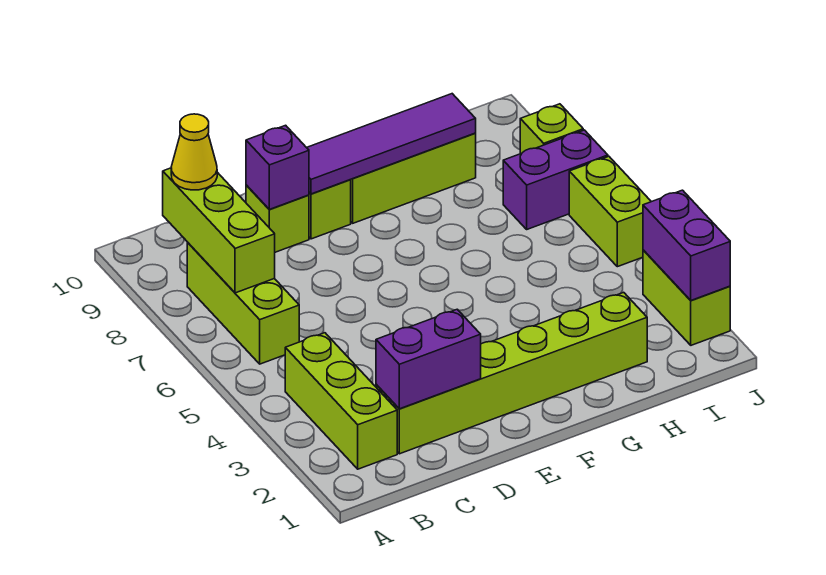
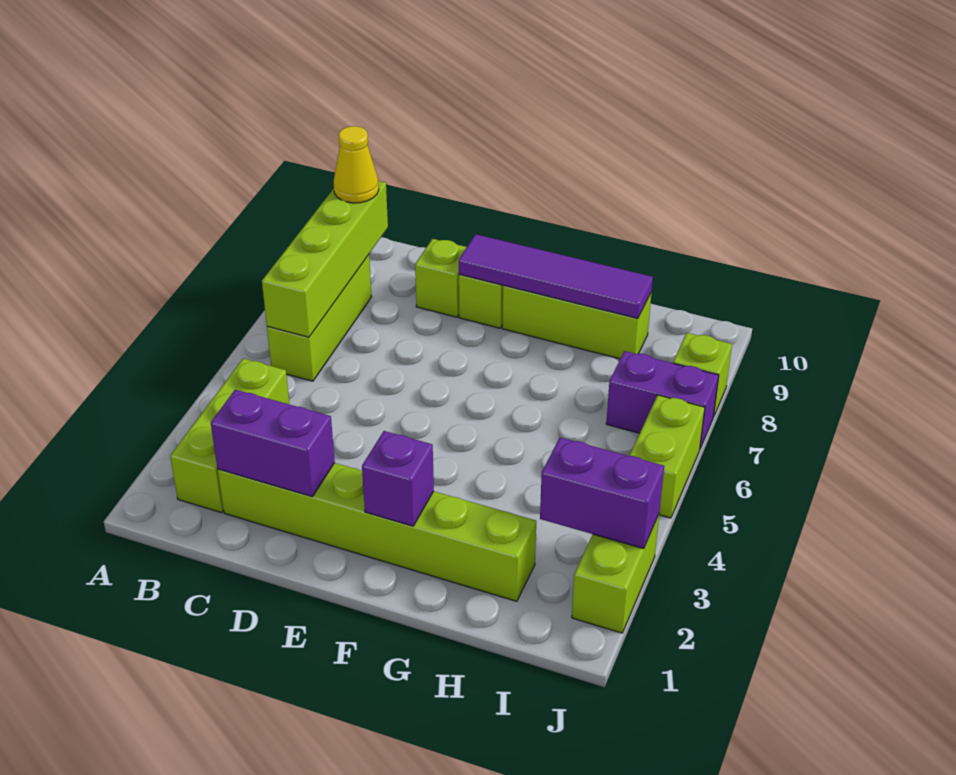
lime 1x3 brick [163,168,275,293] -> lime 1x4 brick [262,181,388,337]
purple 1x1 brick [246,125,309,209] -> purple 1x1 brick moved to [362,431,434,526]
purple 1x2 brick [643,190,730,300] -> purple 1x2 brick turned to [540,438,664,549]

